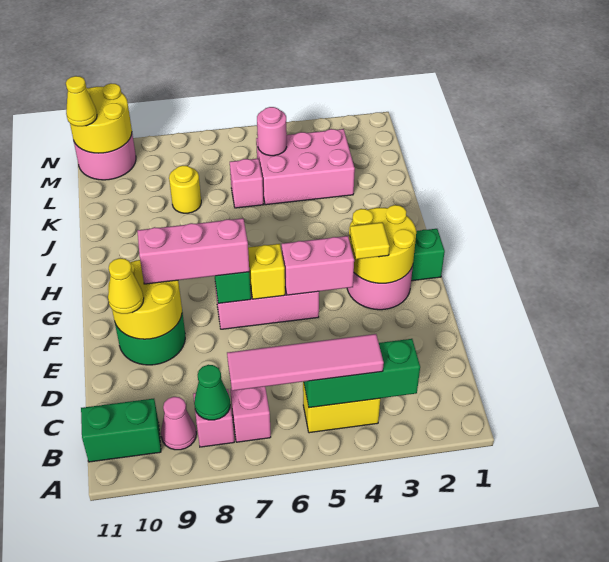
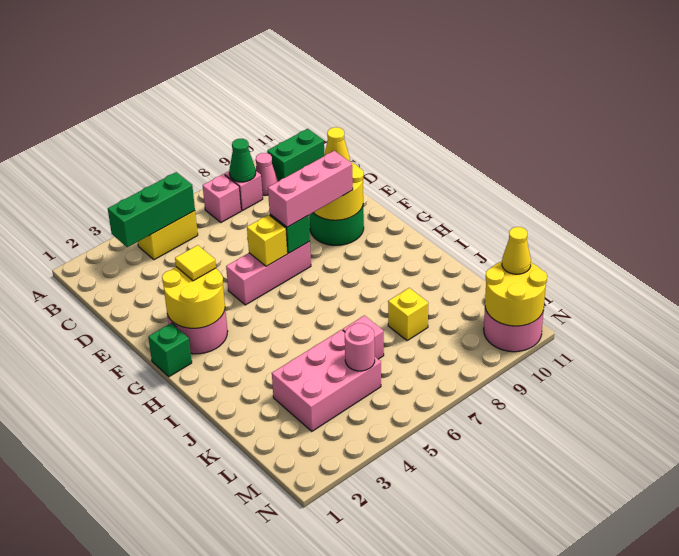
pink 1x4 tile [227,334,384,391] -> none
pink 1x2 brick [282,236,354,295] -> none
yellow 1x1 round brick [169,165,201,213] -> yellow 1x1 brick [388,288,428,341]

